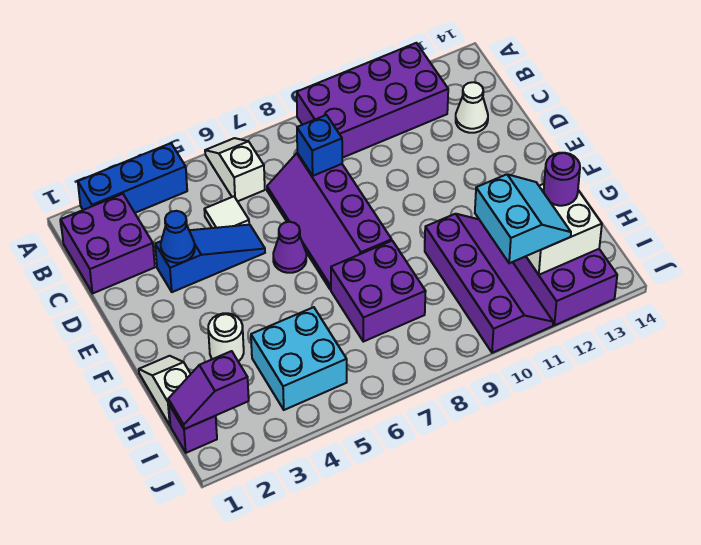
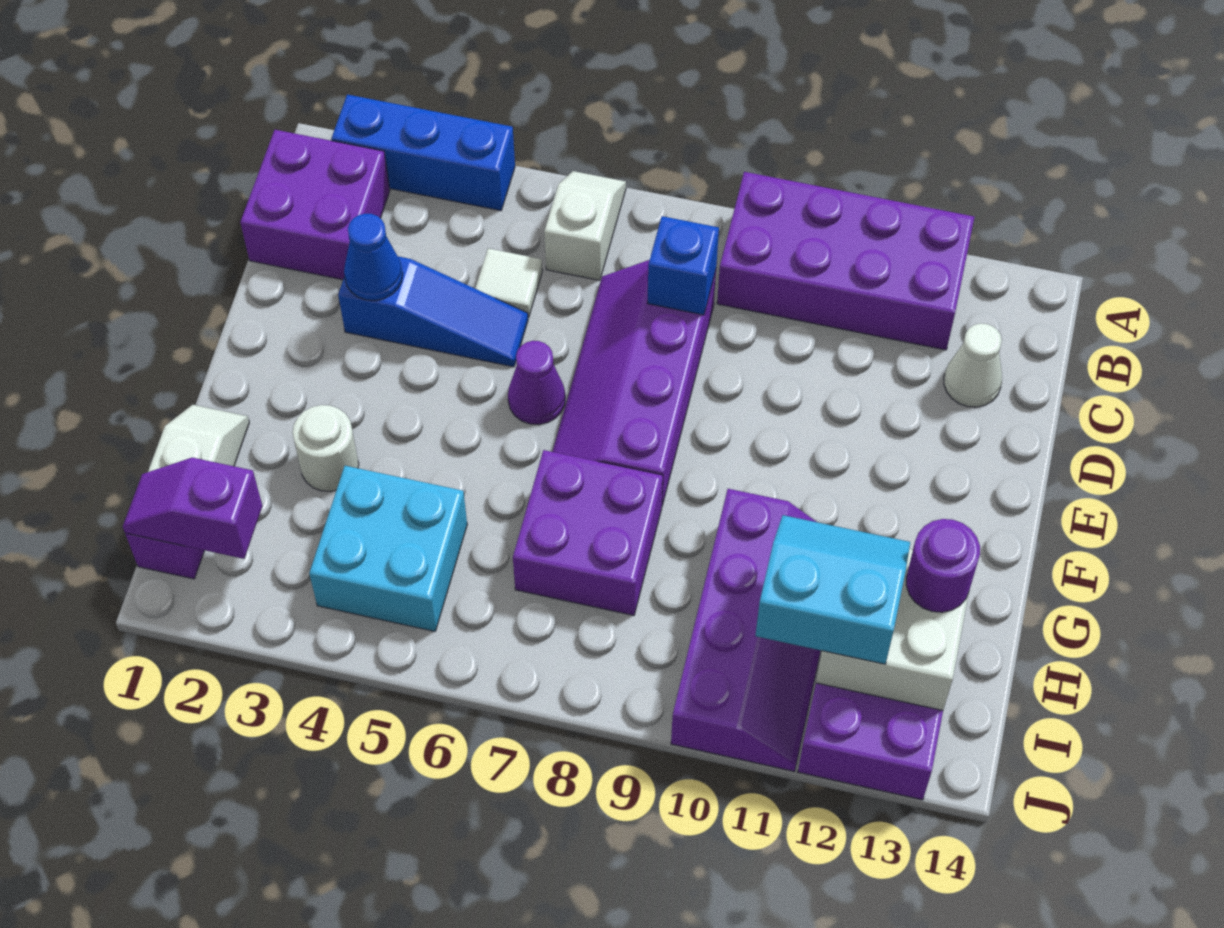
cyan 2x2 slope [475,174,571,263] -> cyan 2x2 slope turned to [755,515,910,664]

